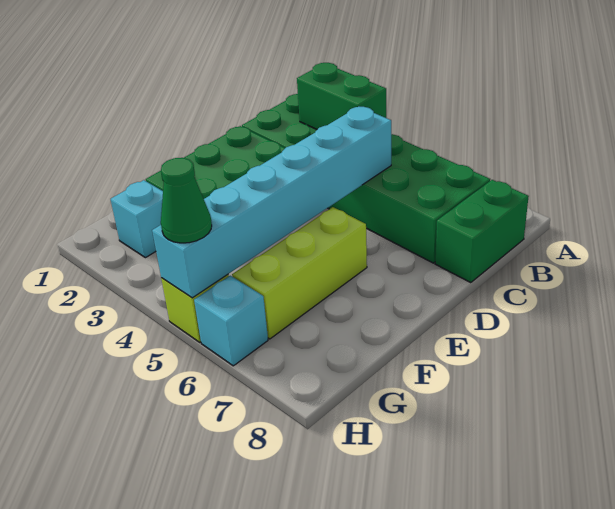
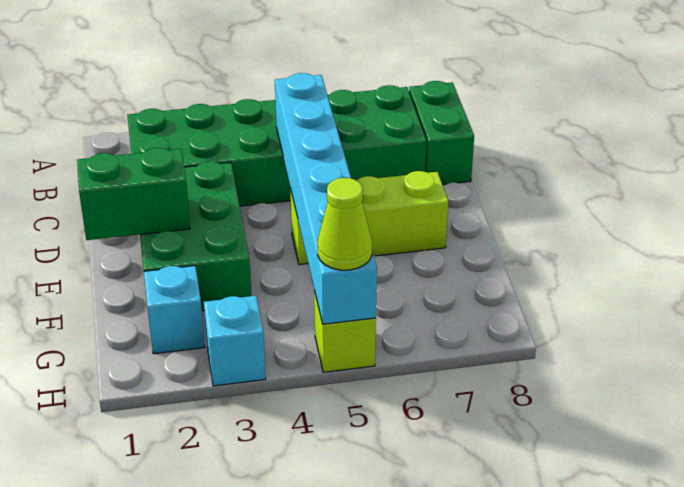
green 1x2 brick [297,63,386,129] -> green 1x2 brick moved to [77,148,190,240]
lime 1x3 brick [232,207,367,339] -> lime 1x3 brick turned to [290,171,448,264]
green 1x1 cone [161,158,212,243] -> lime 1x1 cone [318,178,372,270]
cyan 1x1 brick [194,276,268,366] -> cyan 1x1 brick moved to [204,296,266,386]

